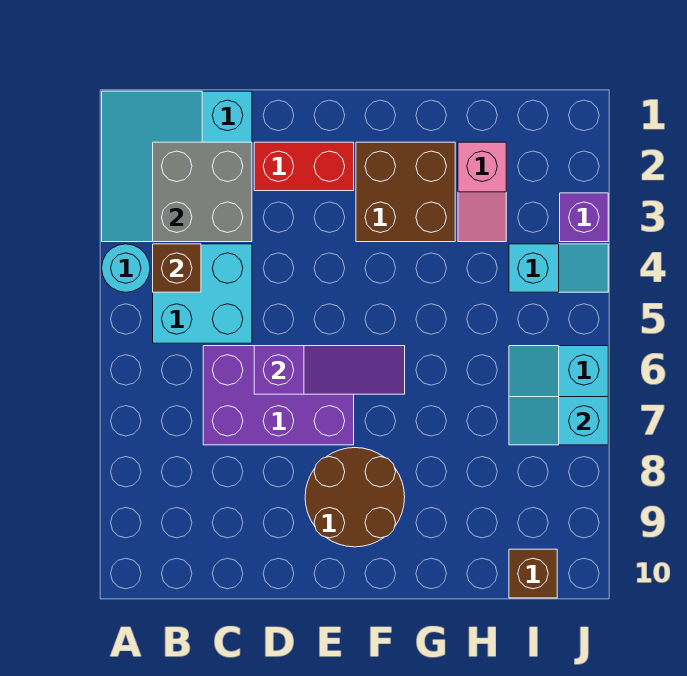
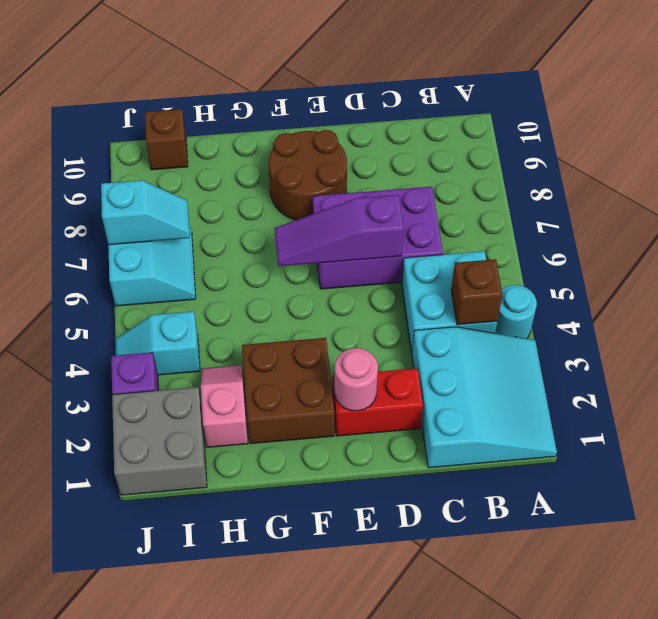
grey 2x2 brick [153,142,252,242] -> grey 2x2 brick moved to [112,387,207,495]
none -> pink 1x1 round brick [335,348,378,411]

